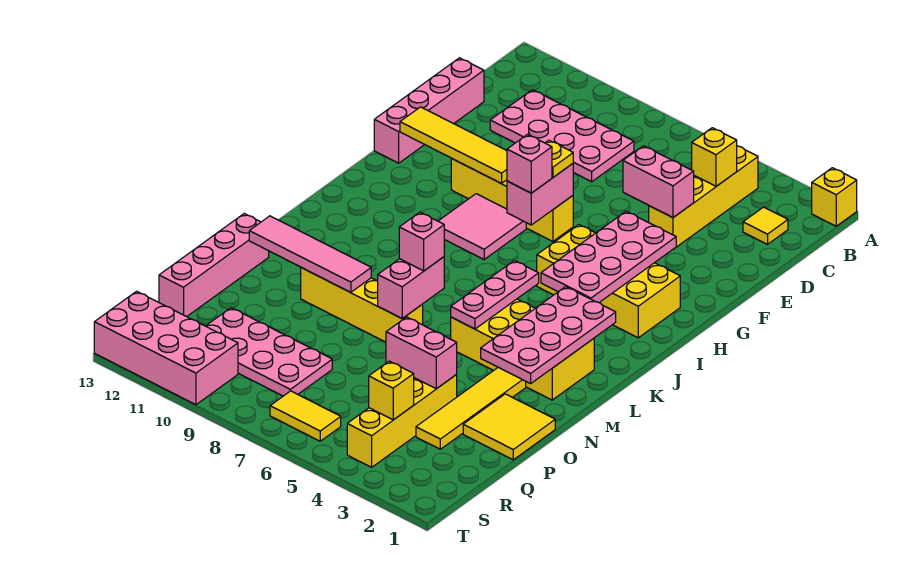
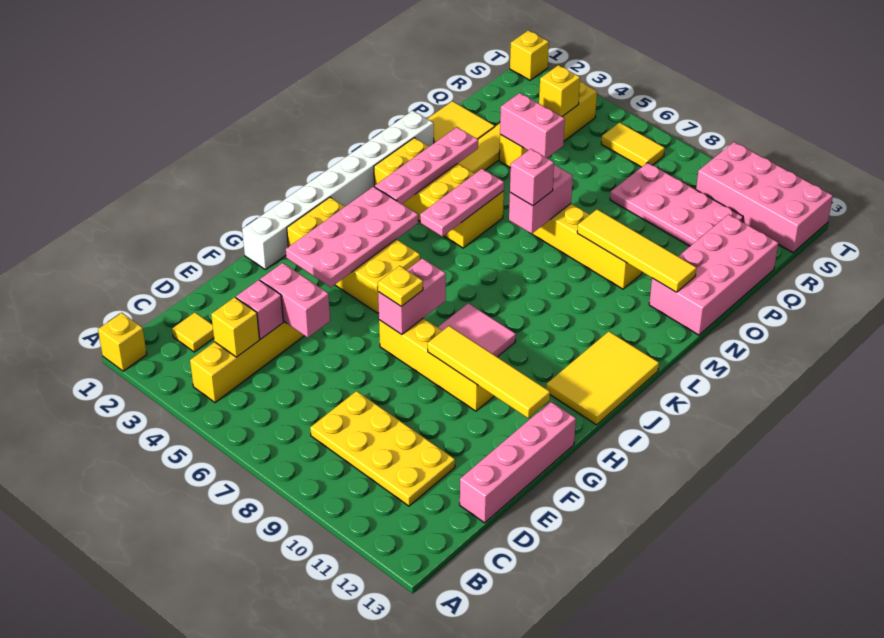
pink 2x4 plate [490,90,634,182] -> yellow 2x4 plate [310,391,455,506]
none -> white 1x8 brick [242,111,434,270]
pink 1x1 brick [507,135,552,193] -> pink 1x1 brick moved to [236,280,283,339]
none -> yellow 2x3 tile [546,332,659,425]
pink 2x4 plate [481,287,616,384] -> pink 1x4 plate [375,127,478,204]
pink 1x4 tile [249,216,371,293] -> yellow 1x4 tile [577,209,697,292]
pink 1x4 brick [159,214,269,317] -> pink 2x4 brick [649,214,778,335]
none -> yellow 1x1 brick [510,30,549,80]

